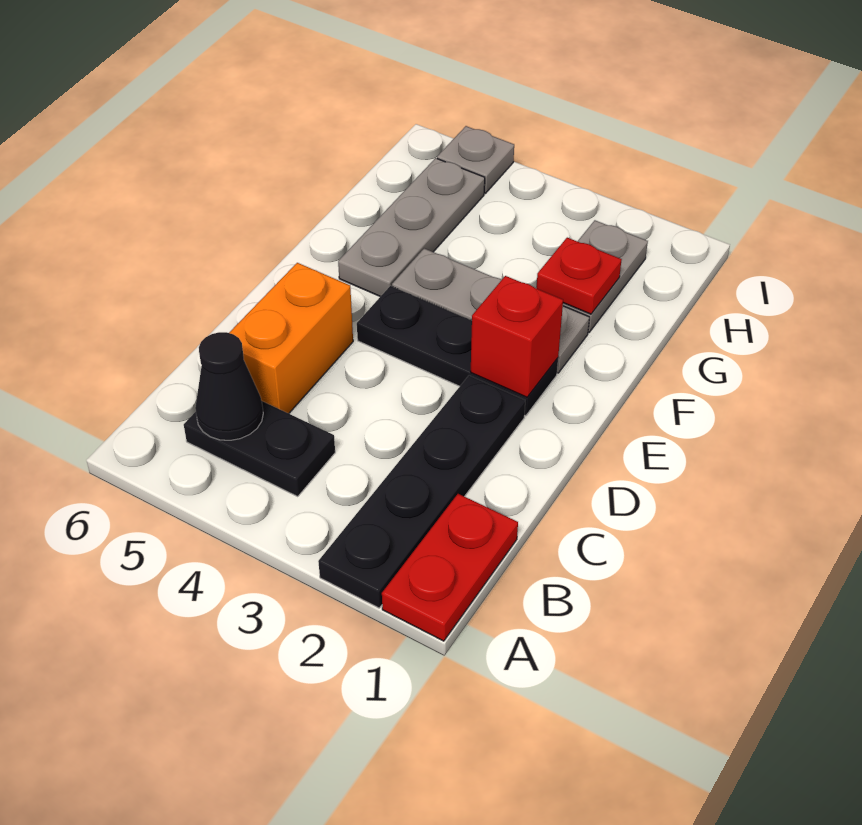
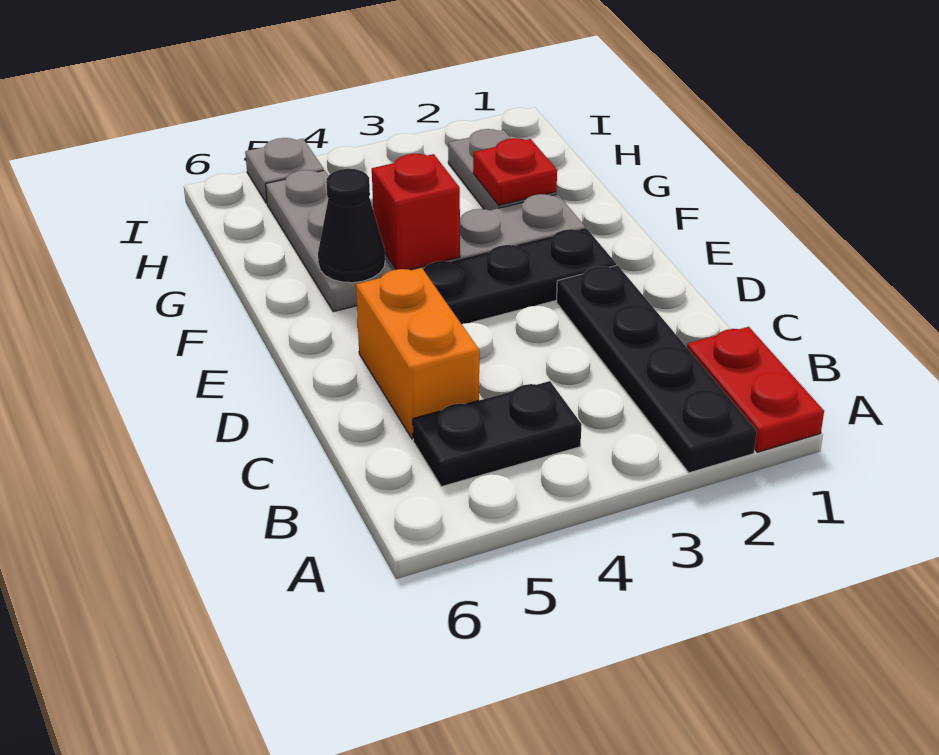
black 1x1 cone [195,332,263,440] -> black 1x1 cone moved to [318,169,385,283]
red 1x1 brick [471,276,563,397] -> red 1x1 brick moved to [372,154,460,270]

